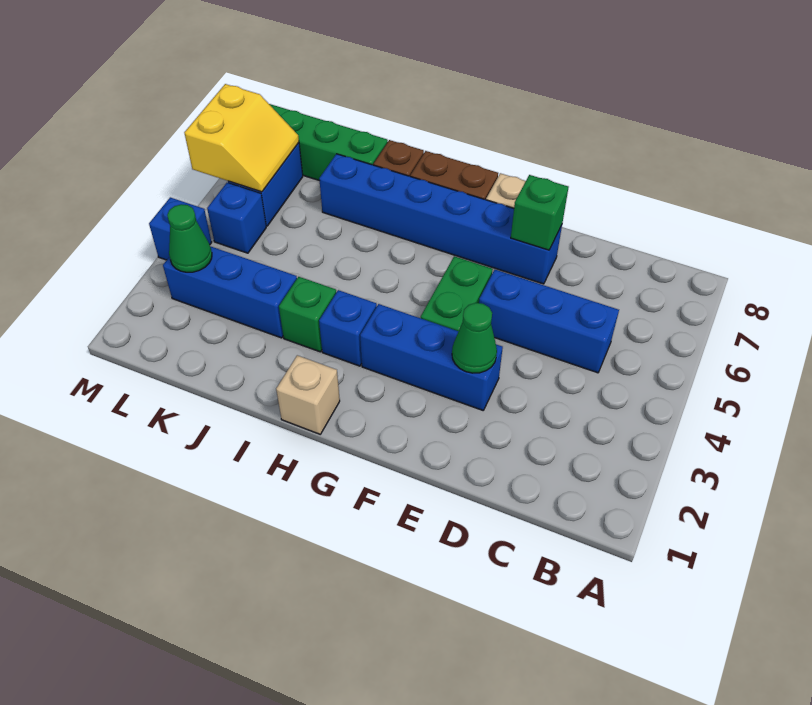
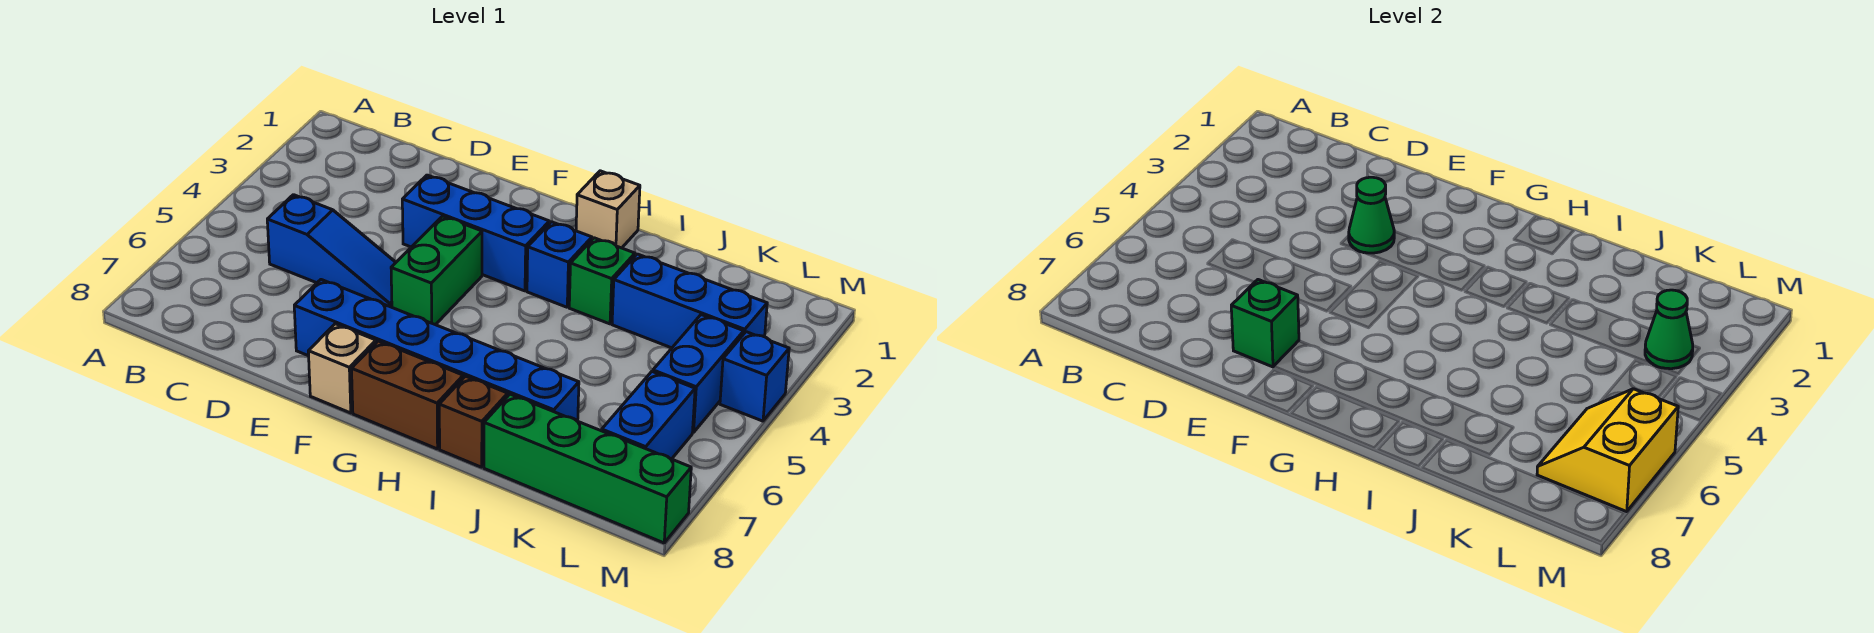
blue 1x3 brick [479,270,619,373] -> blue 1x3 slope [267,195,396,307]
blue 1x1 brick [207,183,266,253] -> blue 1x2 brick [653,315,744,433]

